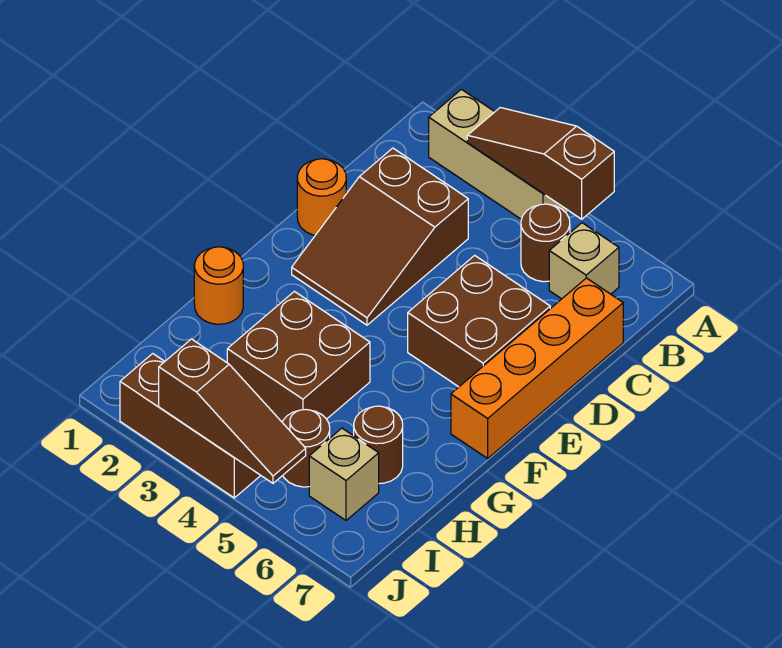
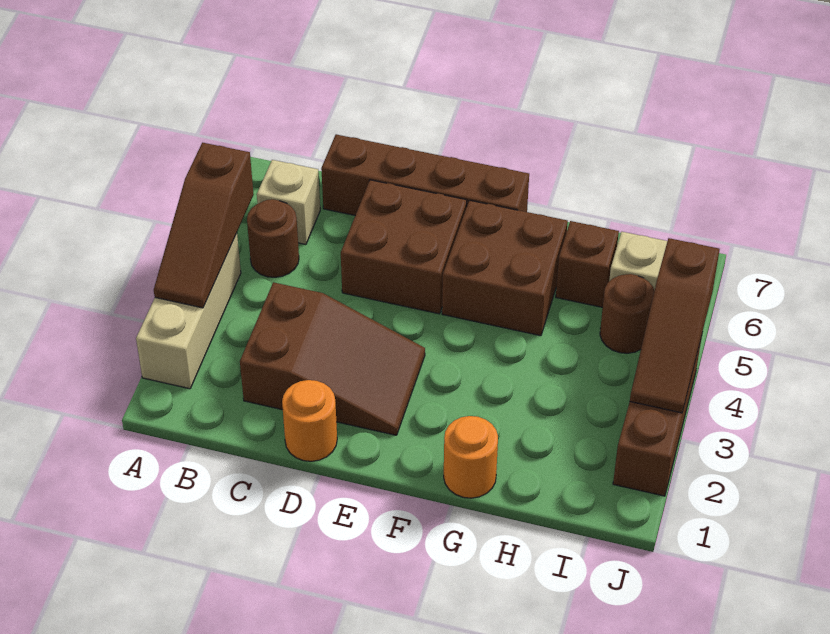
orange 1x4 brick [451,278,623,458] -> brown 1x4 brick [321,134,529,215]
brown 2x2 brick [227,291,370,422] -> brown 2x2 brick moved to [442,200,568,336]
brown 1x1 round brick [354,406,403,484] -> brown 1x1 brick [556,221,619,307]
brown 1x3 slope [159,339,306,483] -> brown 1x3 slope turned to [630,238,720,413]

